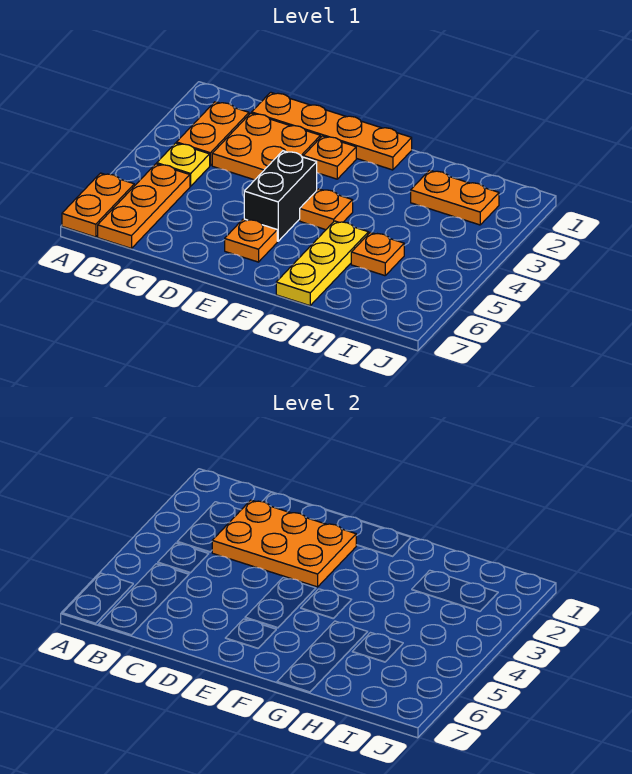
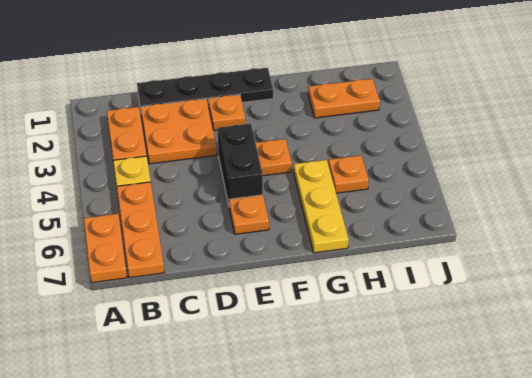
orange 1x4 plate [252,92,412,170] -> black 1x4 plate [137,68,273,109]
orange 2x3 plate [212,500,356,587] -> none

